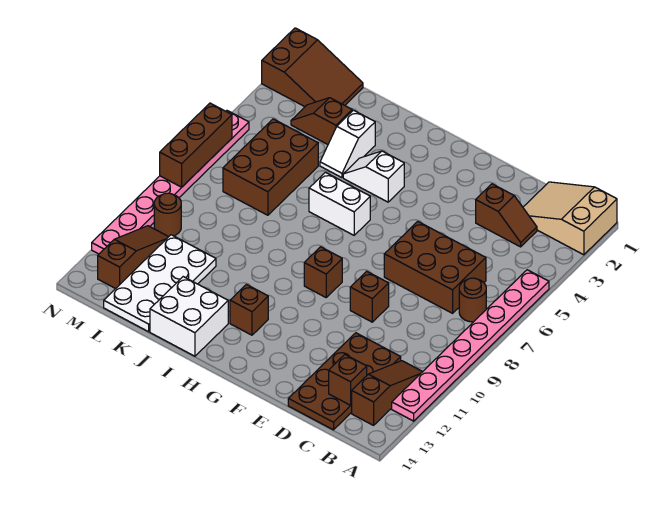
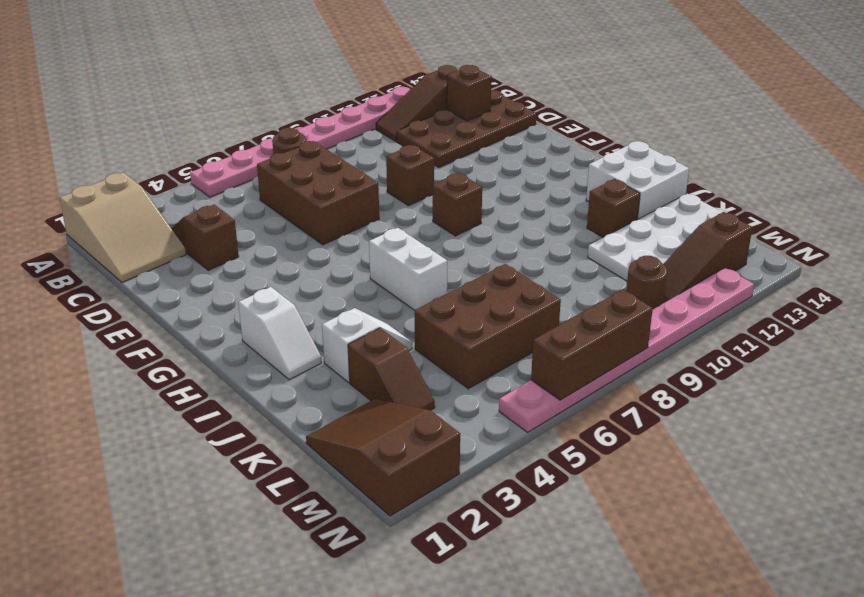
white 1x2 slope [343,151,404,202] -> white 1x2 slope moved to [238,287,321,380]
brown 1x1 brick [230,285,268,335] -> brown 1x1 brick moved to [587,179,640,238]

